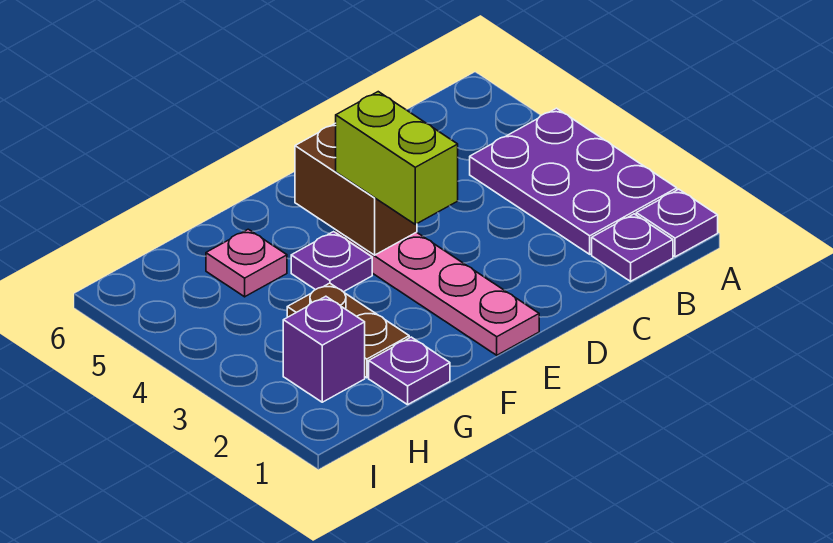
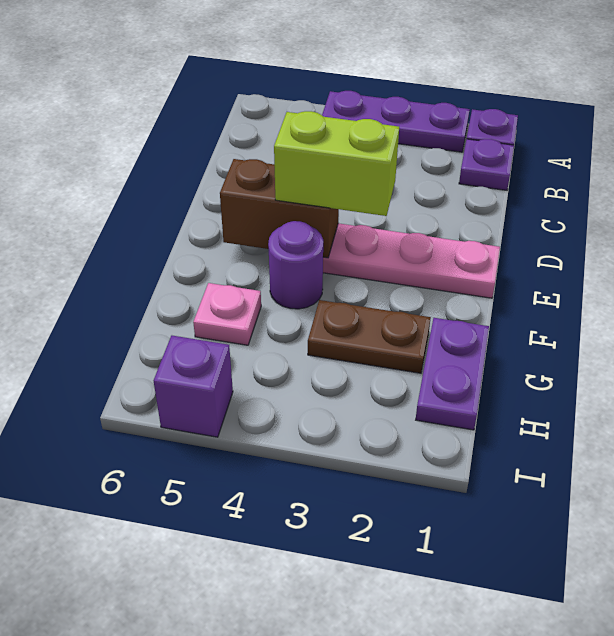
purple 2x3 plate [470,108,677,254] -> purple 1x3 plate [322,91,470,152]
purple 1x1 plate [291,232,372,292] -> purple 1x1 round brick [268,221,323,309]
purple 1x1 plate [369,337,450,405] -> purple 1x2 plate [416,318,489,430]
purple 1x1 brick [283,296,365,402] -> purple 1x1 brick moved to [154,336,233,437]

